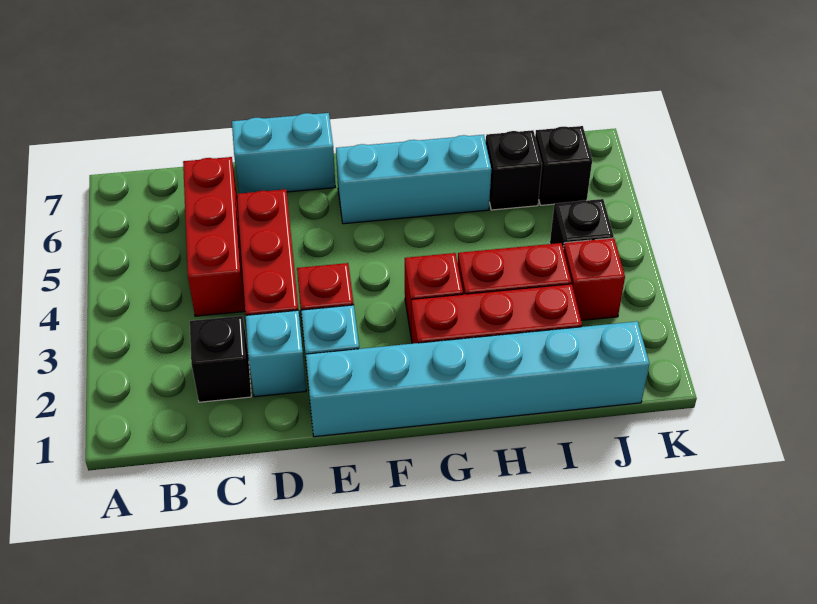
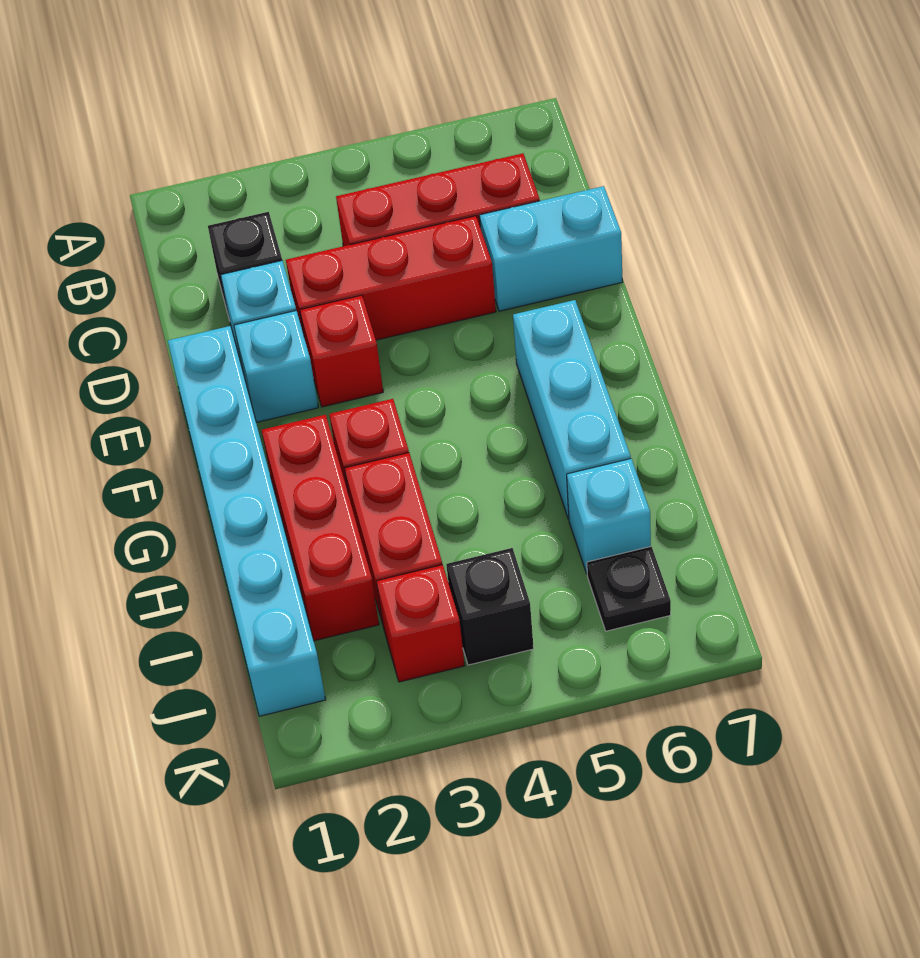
cyan 1x2 brick [232,113,335,194] -> cyan 1x2 brick turned to [479,186,623,311]
black 1x1 brick [486,130,542,210] -> cyan 1x1 brick [567,459,651,574]
black 1x1 brick [535,126,592,205] -> black 1x1 plate [587,547,671,631]

